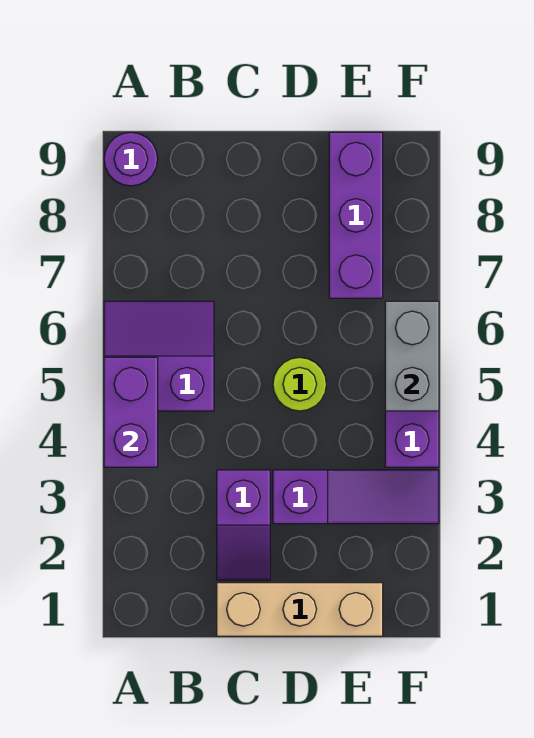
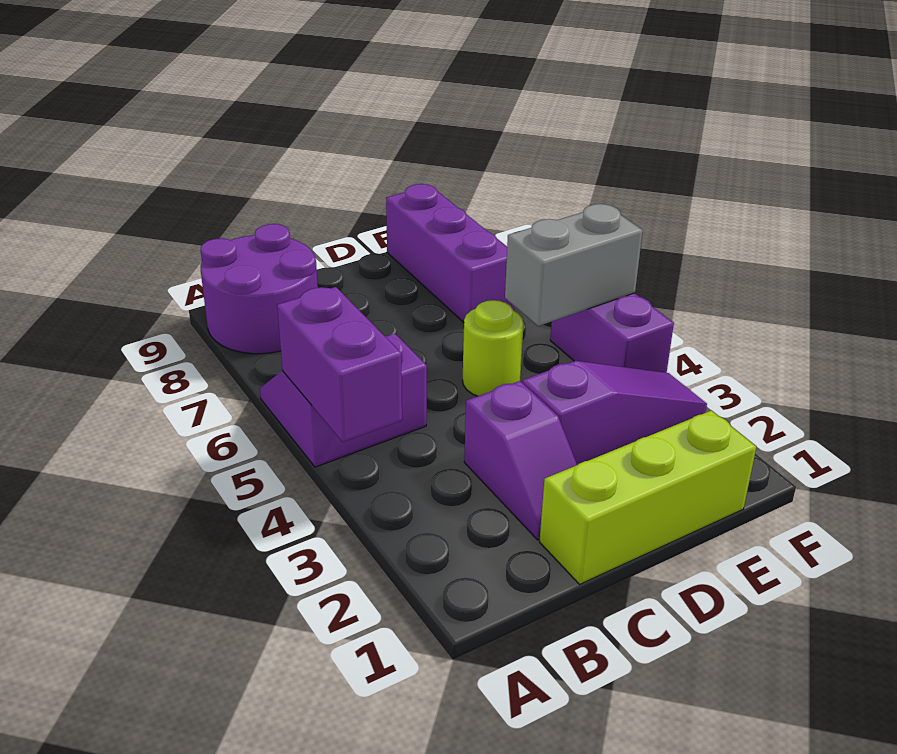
purple 1x1 round brick [104,132,158,186] -> purple 2x2 round brick [201,224,318,354]
tan 1x3 brick [217,583,383,636] -> lime 1x3 brick [539,410,756,584]
grey 1x2 brick [385,301,439,411] -> grey 1x2 brick turned to [505,204,643,326]

